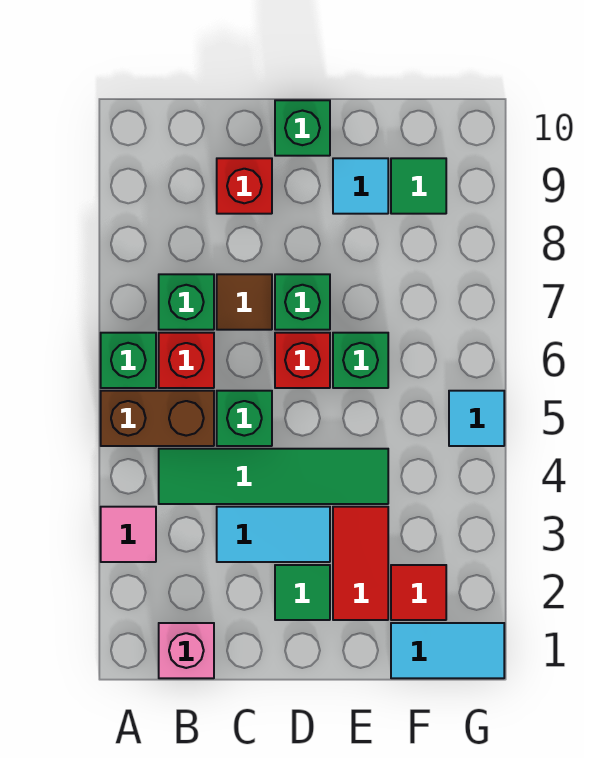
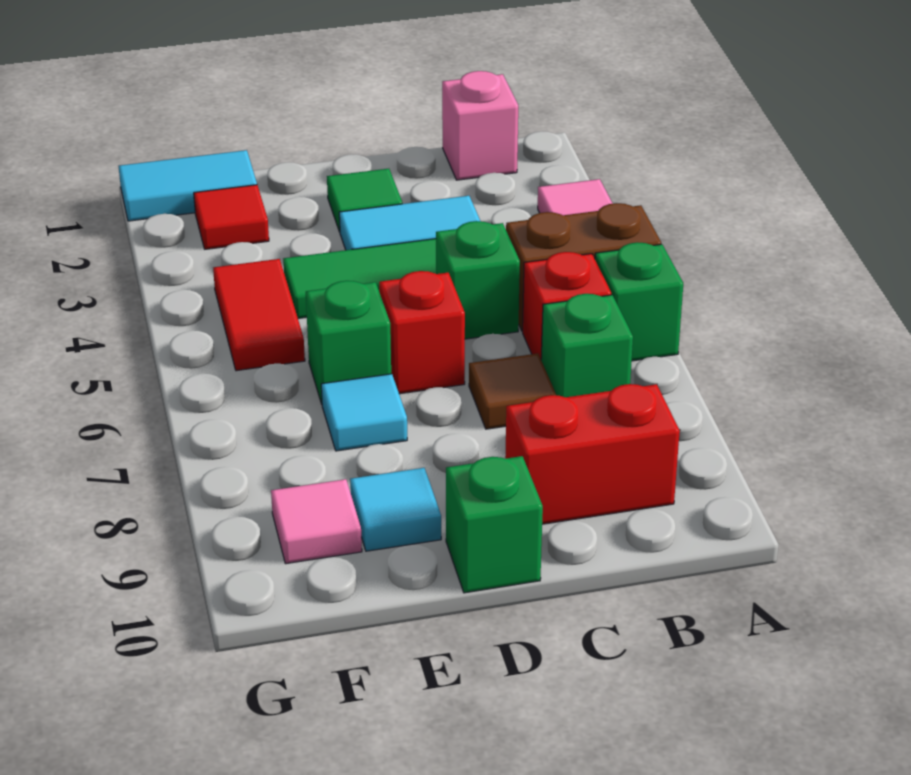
red 1x1 brick [217,158,272,214] -> red 1x2 brick [505,384,680,524]
green 1x1 brick [275,274,330,330] -> none
red 1x2 tile [333,507,388,620] -> red 1x2 tile moved to [213,259,305,371]
green 1x1 tile [391,158,446,214] -> pink 1x1 tile [271,479,362,564]
cyan 1x1 tile [449,391,504,446] -> cyan 1x1 tile moved to [321,374,407,451]

